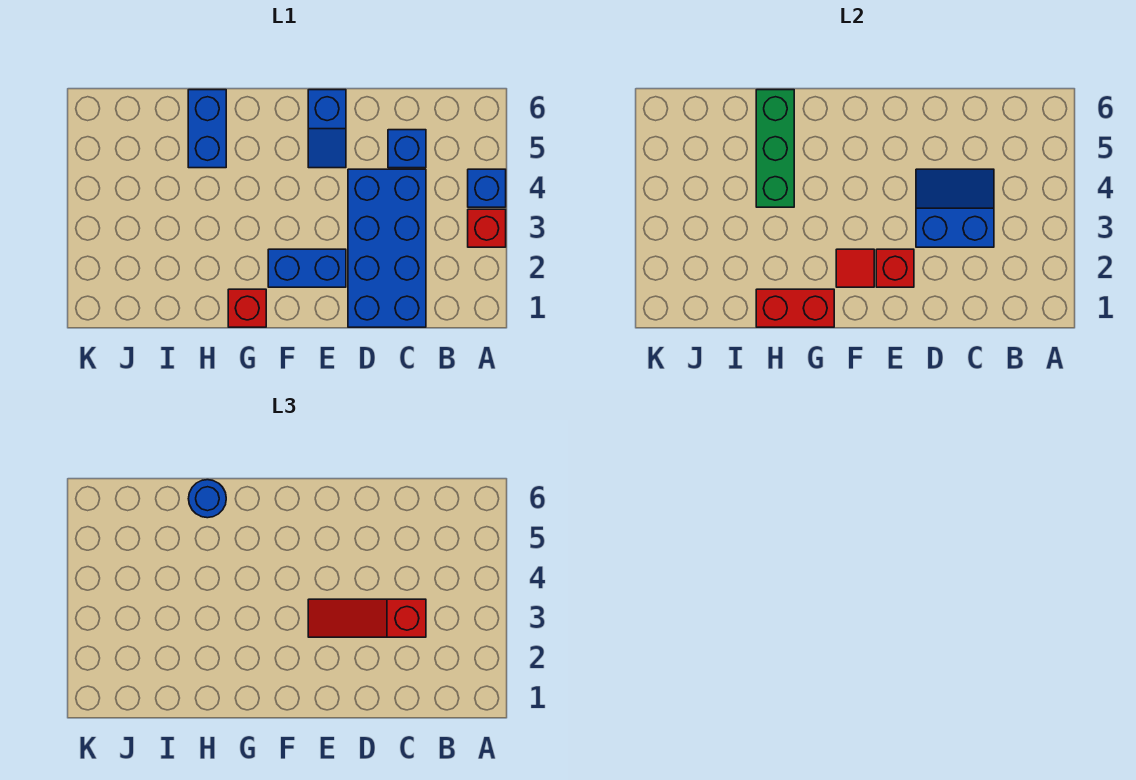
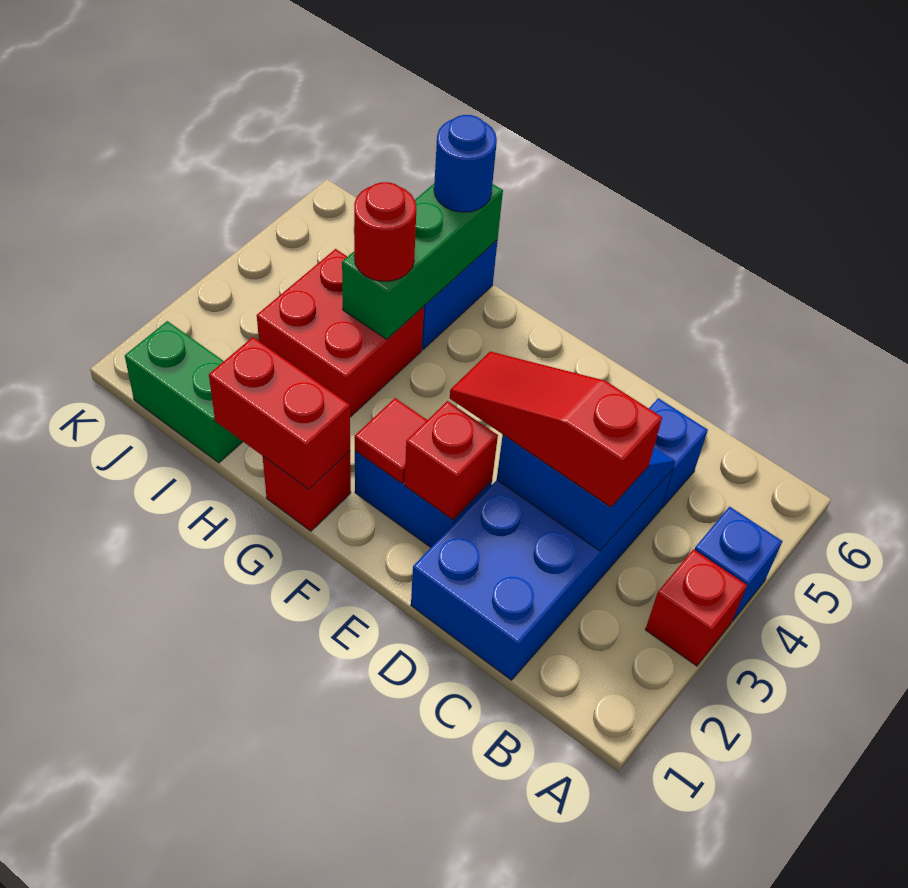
blue 1x2 slope [308,90,346,168] -> none
none -> red 2x2 brick [257,249,424,417]
none -> red 1x1 round brick [354,182,417,281]
none -> green 1x2 brick [125,321,243,463]

